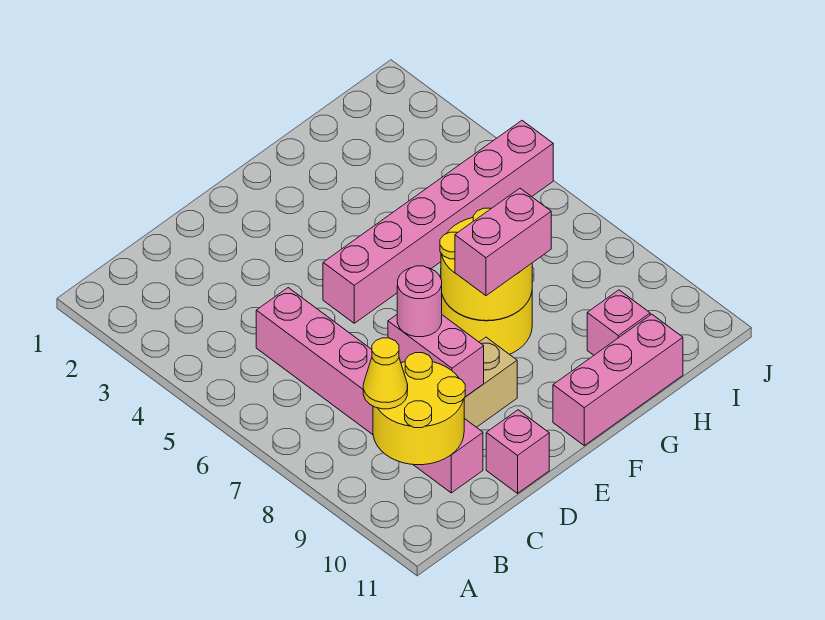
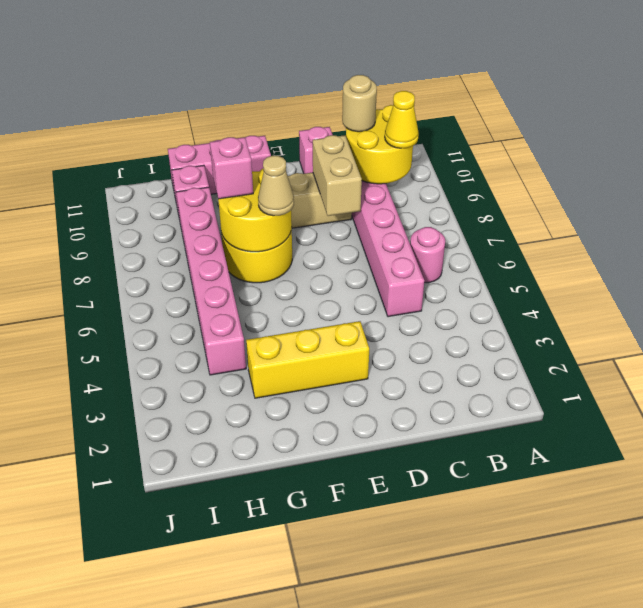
none -> tan 1x1 round brick [342,75,377,132]
pink 1x2 brick [388,315,484,397] -> tan 1x2 brick [313,135,362,216]
pink 1x1 round brick [397,266,442,337] -> pink 1x1 round brick moved to [410,227,445,283]
none -> yellow 1x3 brick [246,321,369,398]
pink 1x6 brick [323,121,553,323] -> pink 1x6 brick turned to [176,187,246,375]
none -> tan 1x1 cone [258,156,294,216]
pink 1x2 brick [455,188,551,296] -> pink 1x1 brick [210,137,253,199]

